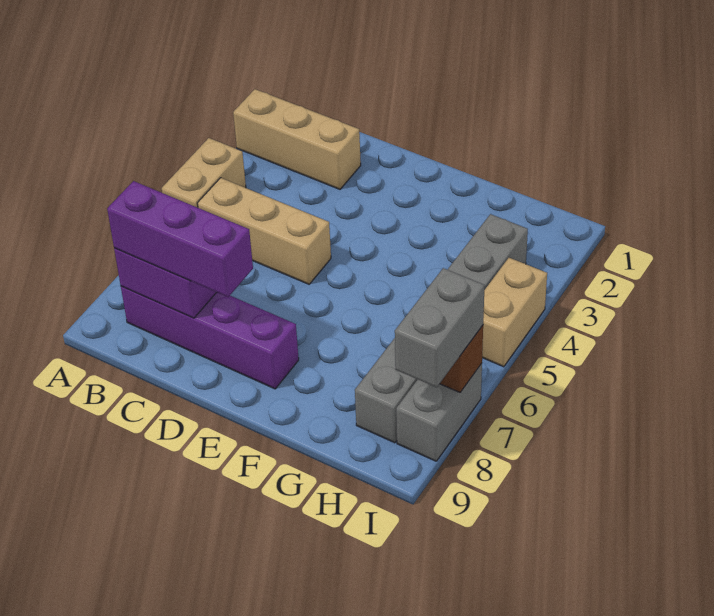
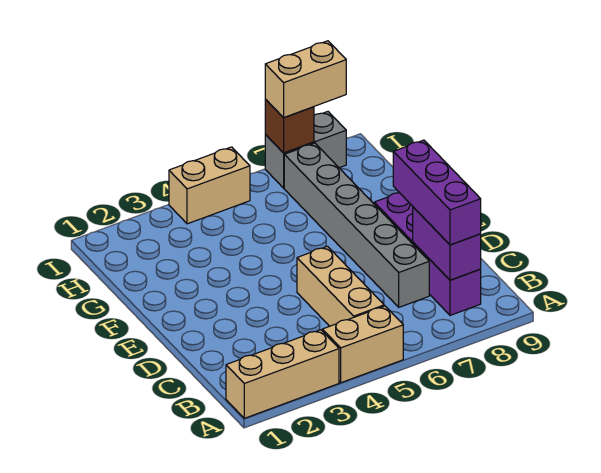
tan 1x3 brick [233,89,361,189] -> tan 1x3 brick turned to [226,330,339,418]
grey 1x6 brick [355,214,528,443] -> grey 1x6 brick turned to [284,143,429,307]
grey 1x2 brick [395,268,485,387] -> tan 1x2 brick [265,41,346,118]

